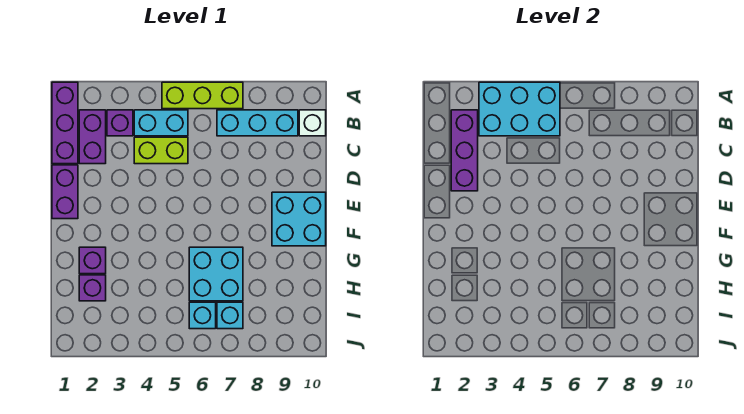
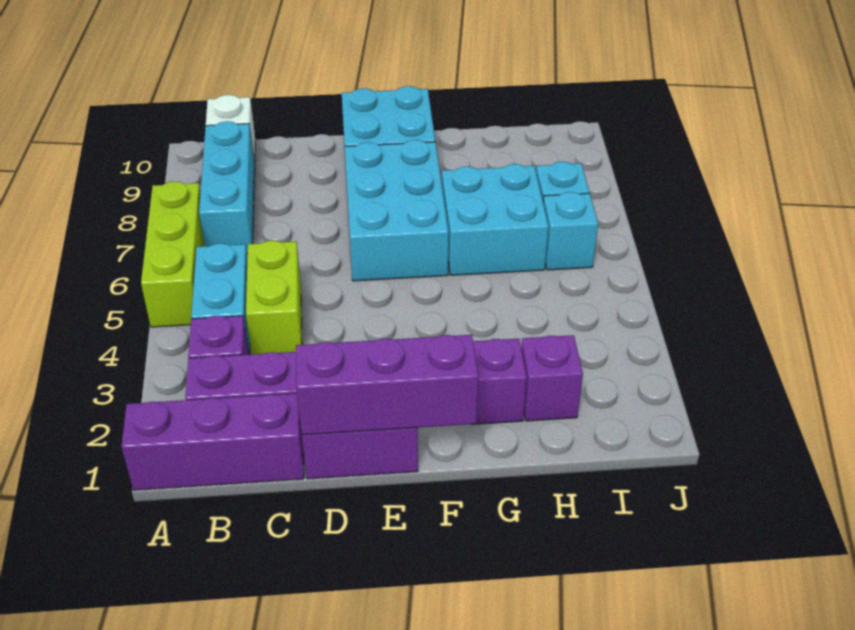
cyan 2x3 brick [479,82,560,136] -> cyan 2x3 brick moved to [345,140,449,281]
purple 1x3 brick [451,110,478,191] -> purple 1x3 brick moved to [296,335,478,435]

